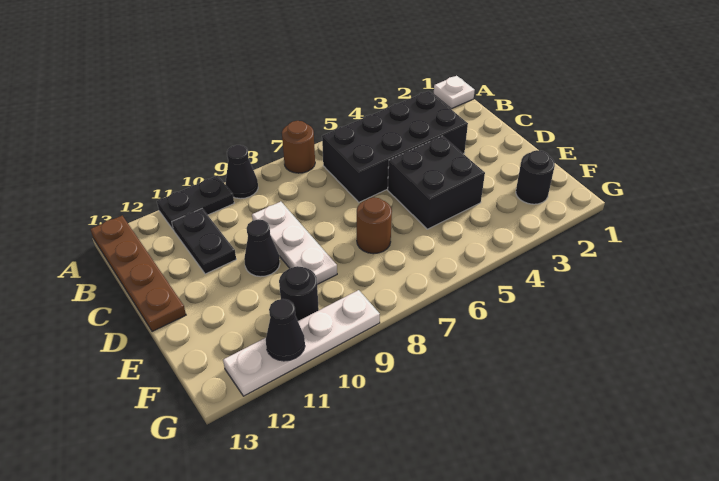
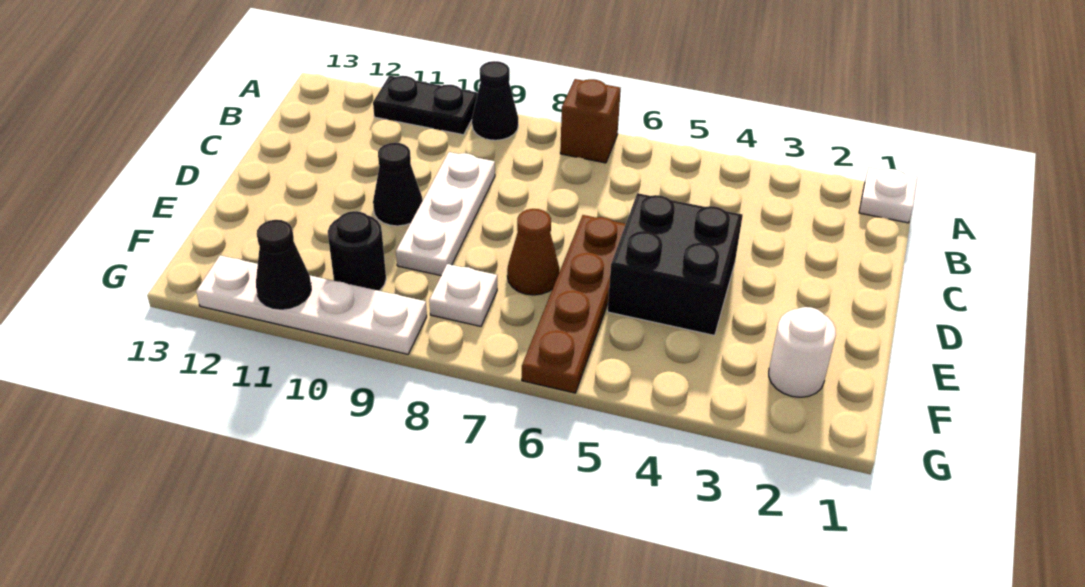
brown 1x1 round brick [282,121,315,173] -> brown 1x1 brick [560,79,621,163]
brown 1x4 plate [91,216,186,332] -> brown 1x4 plate moved to [522,215,626,393]
black 2x4 brick [322,91,468,202] -> none
black 1x2 plate [172,209,236,274] -> none
brown 1x1 round brick [357,197,392,254] -> brown 1x1 cone [507,209,560,295]
black 1x1 round brick [516,150,555,204] -> white 1x1 round brick [769,307,836,397]
none -> white 1x1 plate [429,264,497,326]

